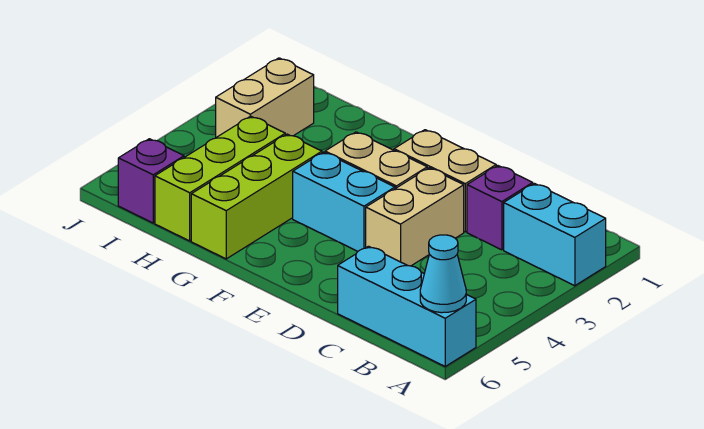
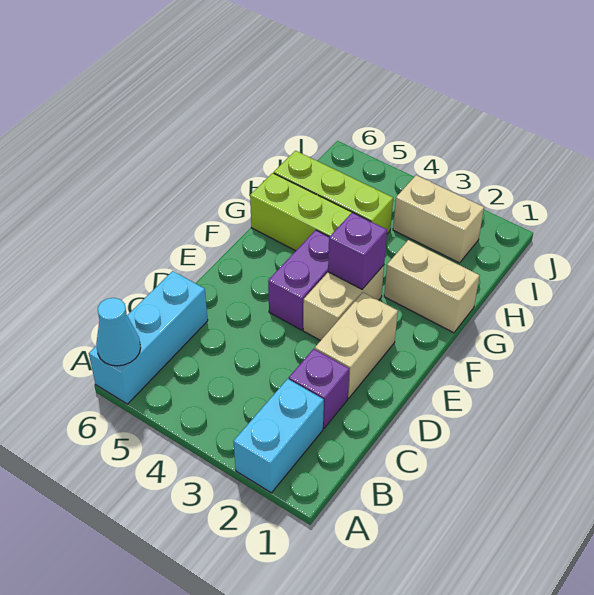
tan 1x2 brick [366,168,464,266] -> tan 1x2 brick moved to [384,240,480,333]
cyan 1x2 brick [293,152,395,251] -> purple 1x2 brick [268,230,329,330]
purple 1x1 brick [118,139,184,223] -> purple 1x1 brick moved to [328,212,387,289]

